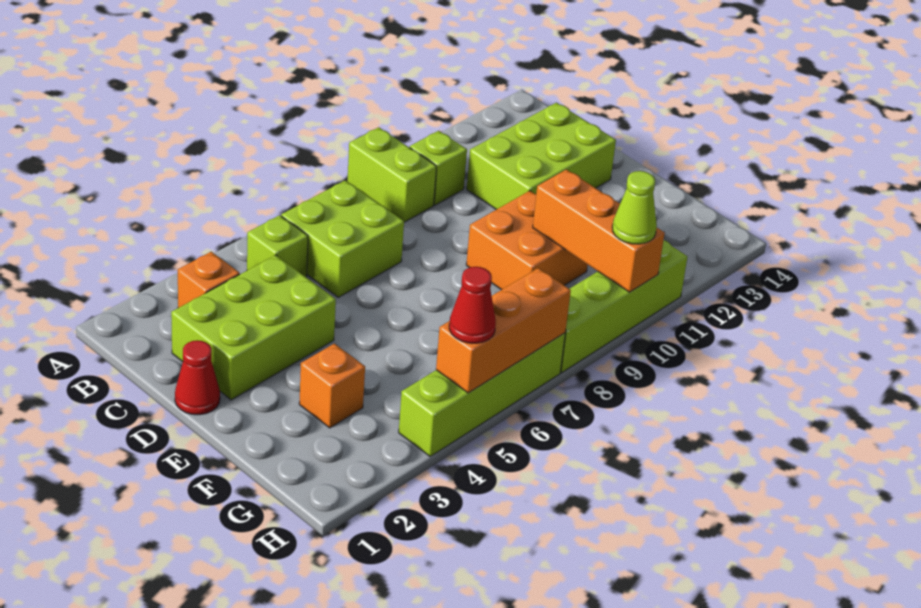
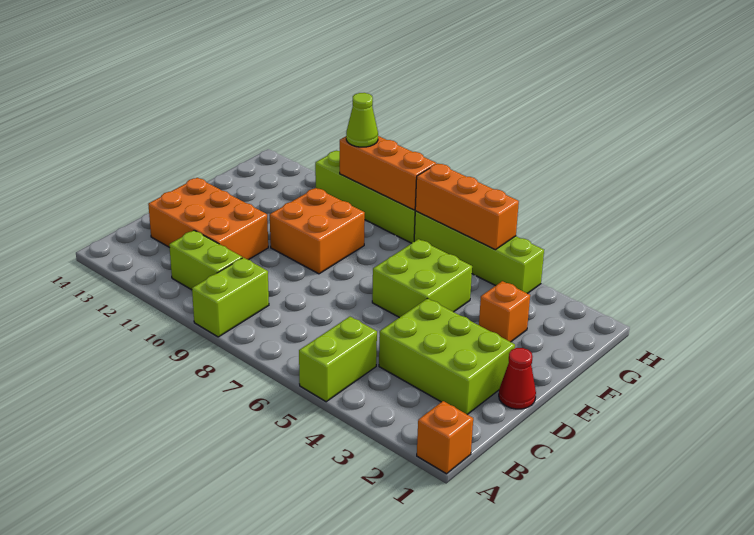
orange 1x1 brick [178,252,240,308] -> orange 1x1 brick moved to [417,401,473,474]
lime 1x1 brick [247,215,308,277] -> lime 1x2 brick [299,317,377,402]
lime 2x2 brick [281,180,404,297] -> lime 2x2 brick moved to [372,239,472,318]
lime 1x1 brick [410,131,467,205] -> lime 1x2 brick [169,230,242,290]
lime 2x3 brick [467,103,616,210] -> orange 2x3 brick [148,178,268,260]
orange 1x3 brick [533,169,665,292] -> orange 1x3 brick turned to [340,136,436,210]
red 1x1 cone [449,267,496,343] -> none

